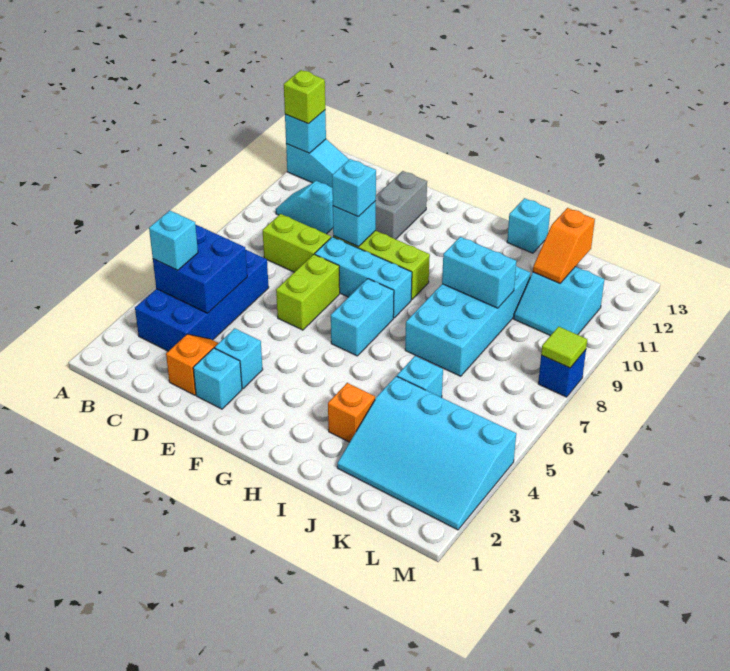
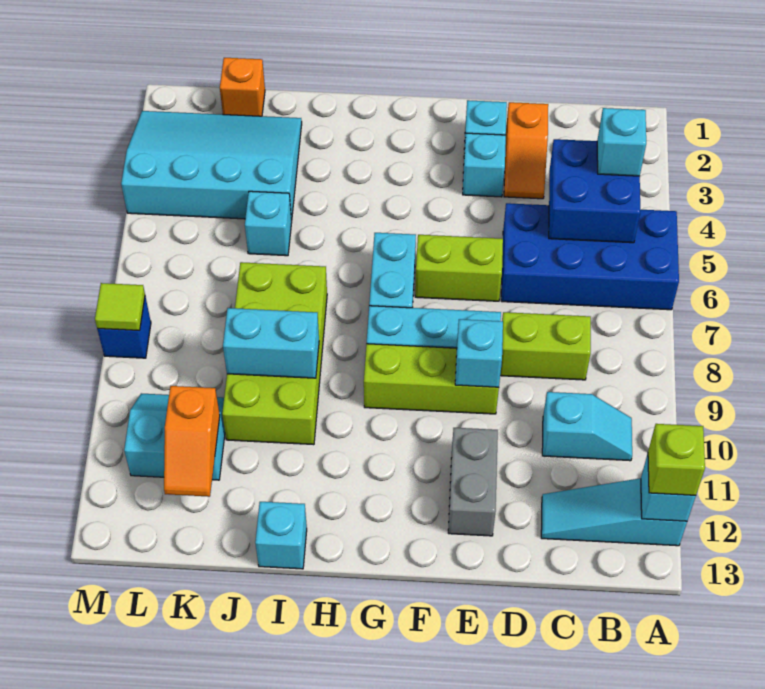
blue 2x4 brick [135,249,269,351] -> blue 2x4 brick turned to [501,203,679,310]
lime 1x2 brick [276,254,340,330] -> lime 1x2 brick turned to [415,235,503,301]
cyan 1x1 brick [332,159,376,217] -> none
orange 1x1 brick [328,383,375,442] -> orange 1x1 brick moved to [220,58,265,116]
cyan 2x4 brick [405,266,531,376] -> lime 2x4 brick [222,262,327,445]
orange 1x2 slope [533,208,595,283] -> orange 1x2 slope turned to [164,386,220,497]

